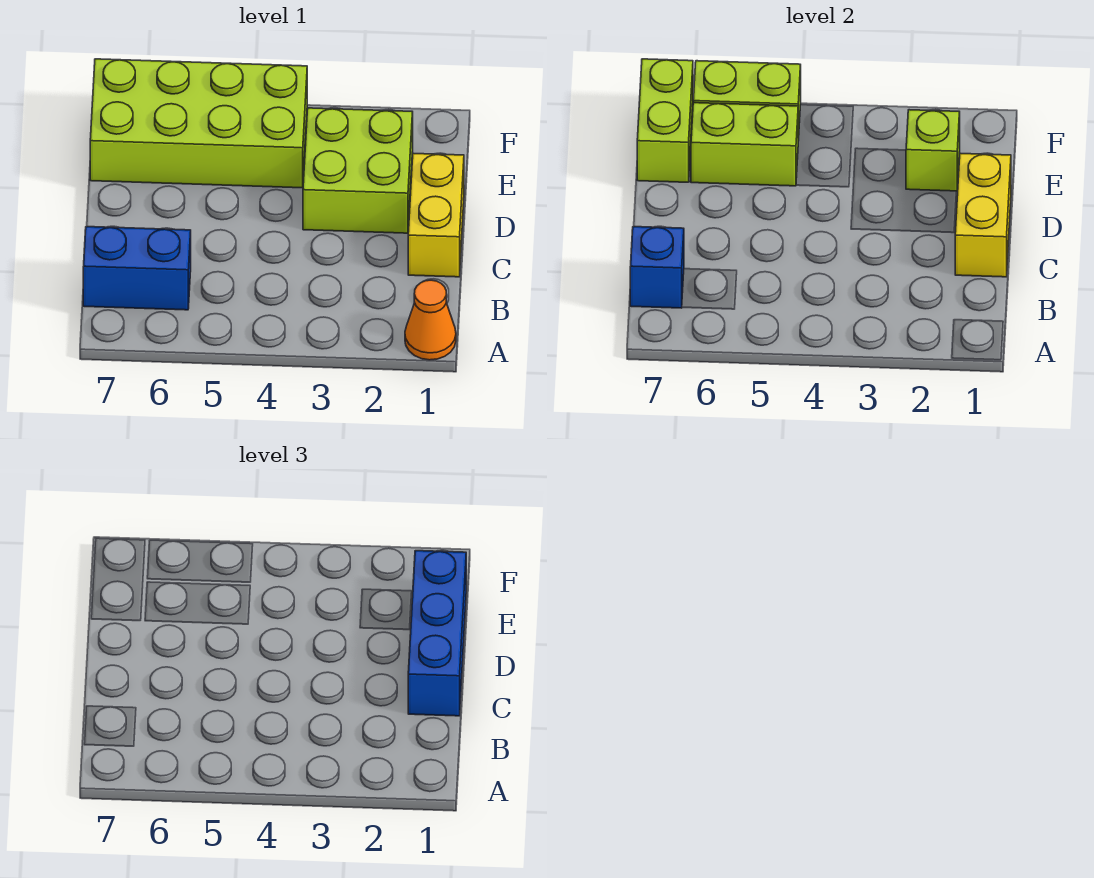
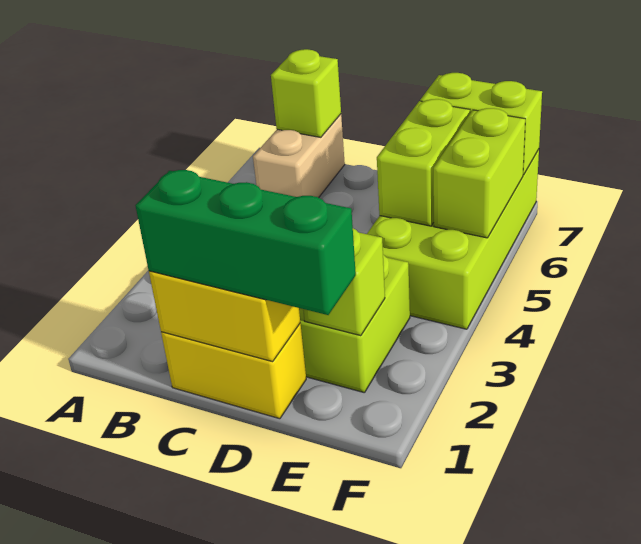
orange 1x1 cone [405,280,456,360] -> none
blue 1x2 brick [83,227,191,310] -> tan 1x2 brick [253,114,345,198]
blue 1x1 brick [630,227,684,308] -> lime 1x1 brick [271,49,341,137]
blue 1x3 brick [408,551,466,716] -> green 1x3 brick [135,170,356,315]

